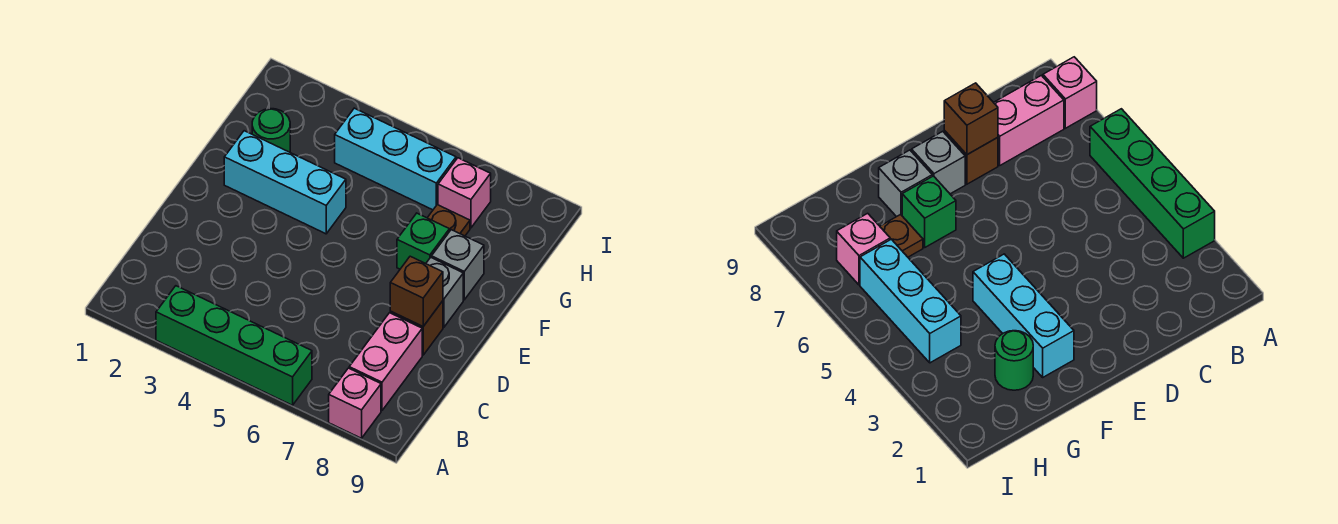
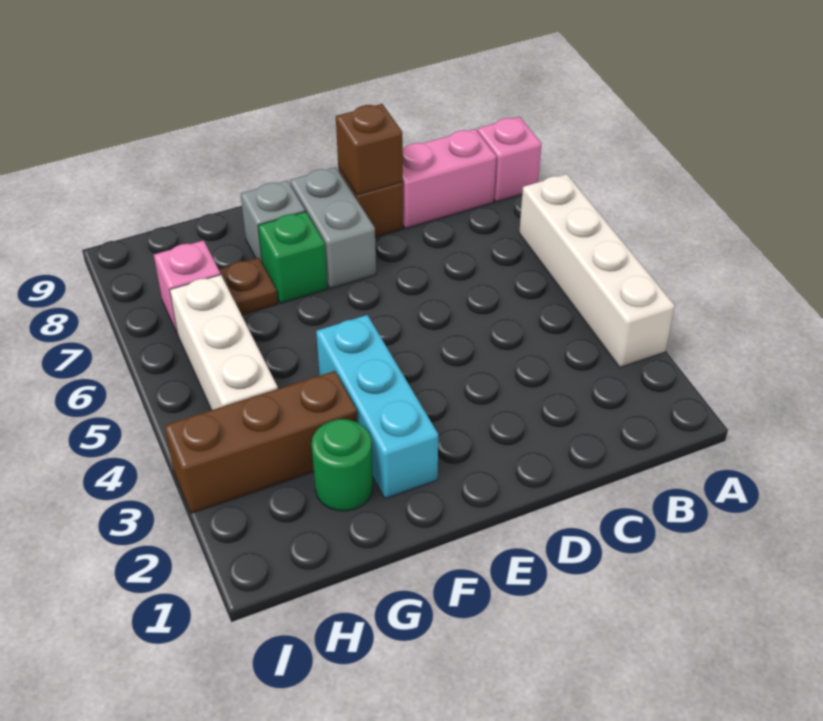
green 1x4 brick [156,286,312,405] -> white 1x4 brick [519,174,675,367]
grey 1x1 brick [426,257,463,328] -> grey 1x2 brick [290,167,376,289]
none -> brown 1x3 brick [164,371,357,513]
cyan 1x3 brick [335,108,456,210] -> white 1x3 brick [170,275,278,410]

